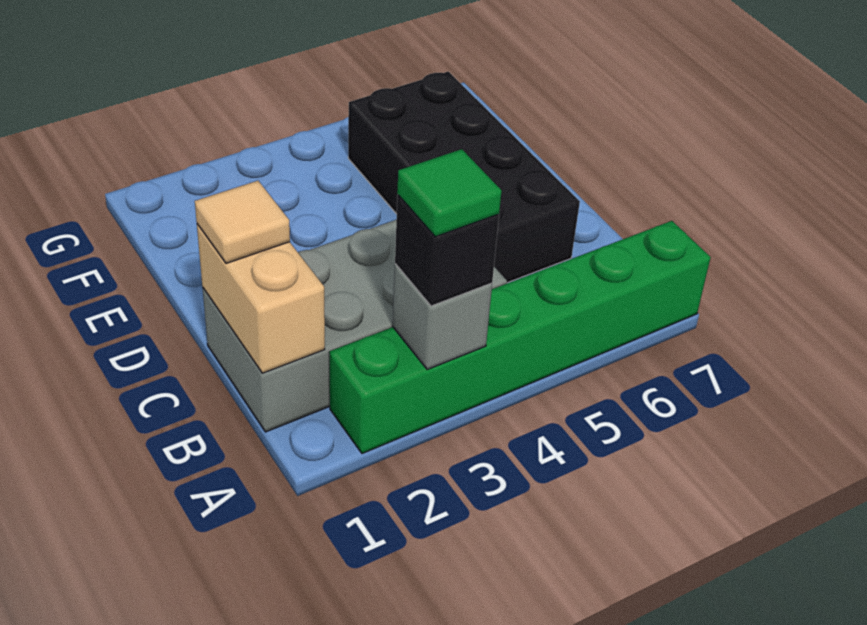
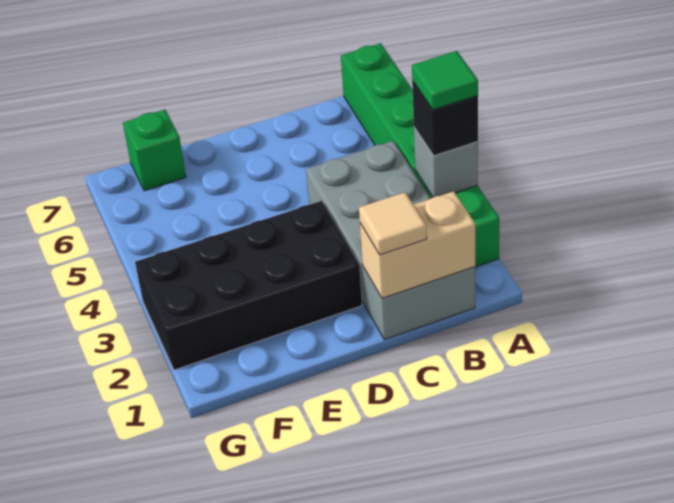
black 2x4 brick [348,72,580,283] -> black 2x4 brick moved to [135,201,362,370]
none -> green 1x1 brick [123,110,186,191]

